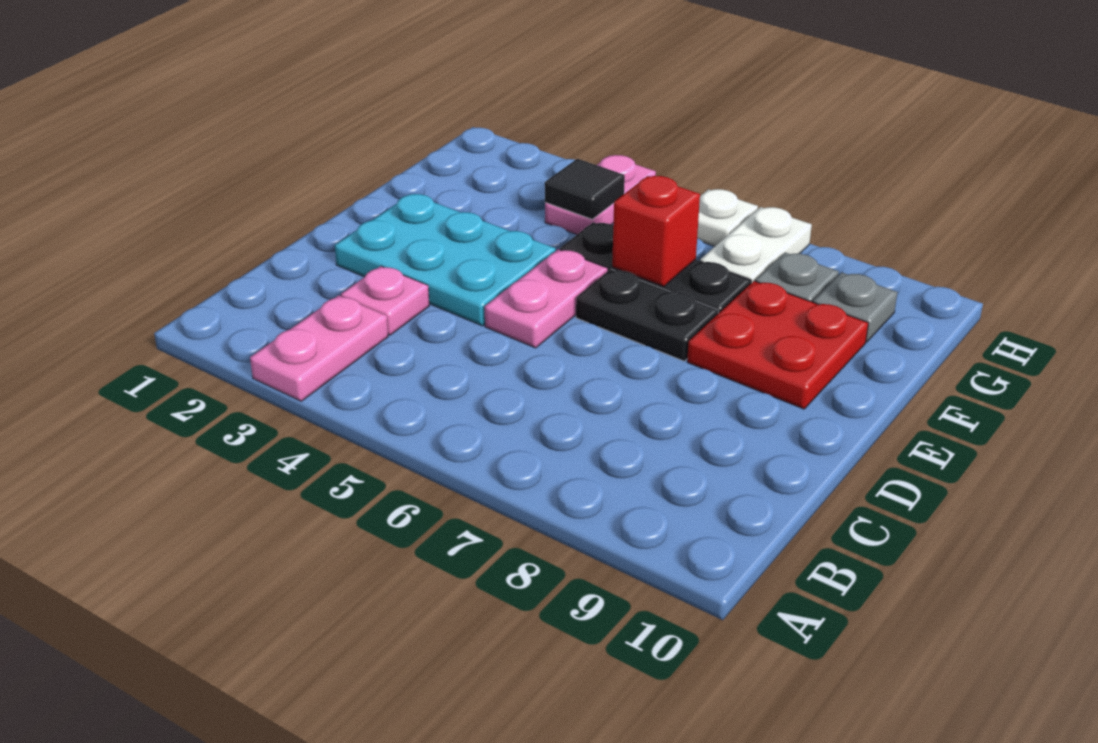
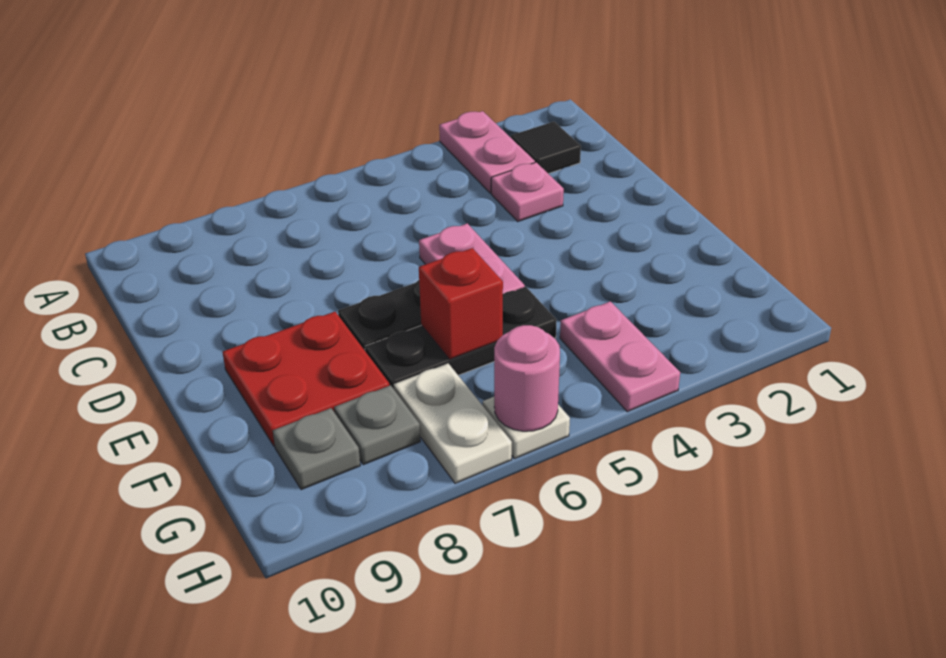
cyan 2x3 plate [335,194,556,326] -> none
black 1x1 tile [545,159,625,219] -> black 1x1 tile moved to [511,122,581,174]
none -> pink 1x1 round brick [494,325,560,431]

